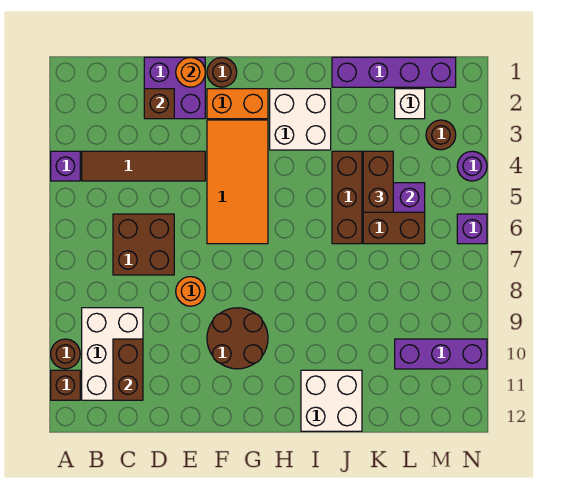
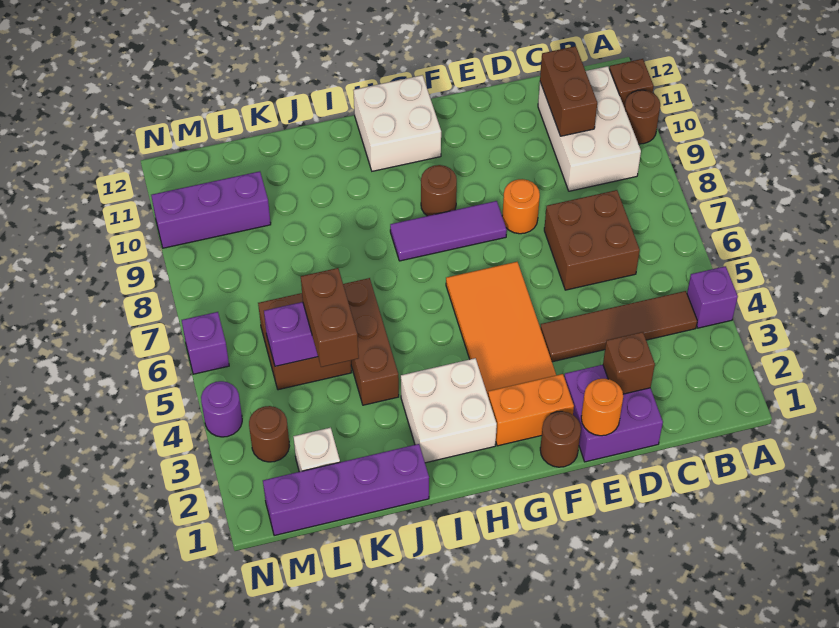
none -> purple 1x3 tile [390,201,507,261]
brown 2x2 round brick [207,308,268,369] -> brown 1x1 round brick [421,165,457,216]
white 2x2 brick [301,370,362,431] -> white 2x2 brick moved to [353,75,441,171]

